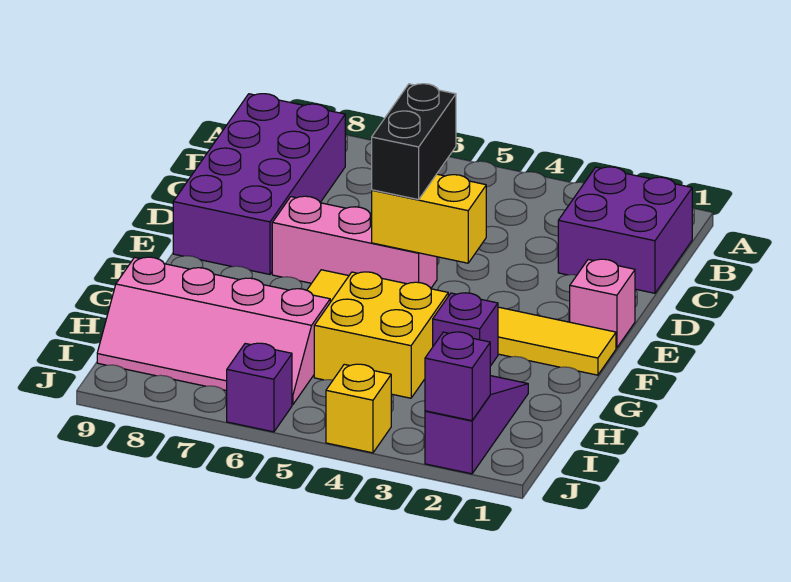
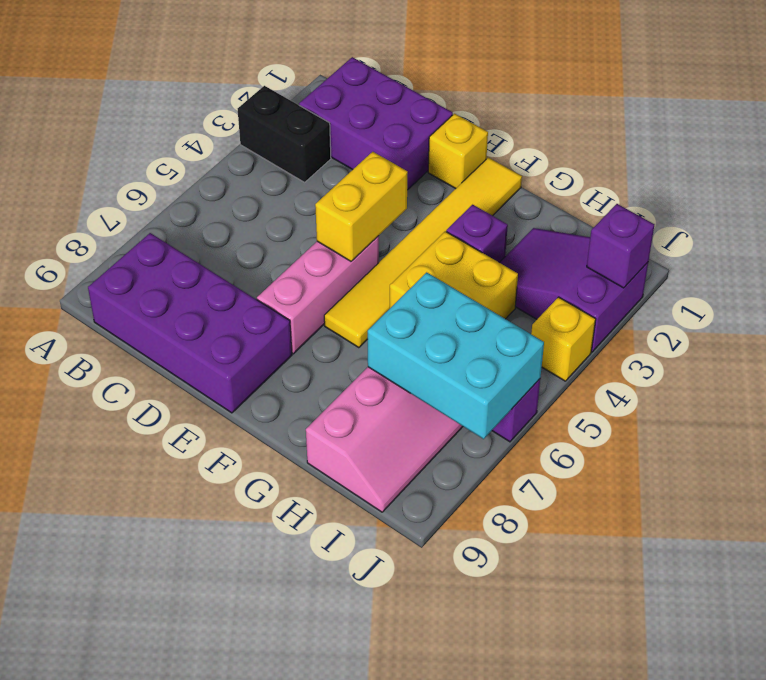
purple 2x2 brick [558,167,692,293] -> purple 2x3 brick [299,57,453,190]
black 1x2 brick [372,84,456,200] -> black 1x2 brick moved to [238,86,331,182]
pink 1x1 brick [570,259,635,348] -> yellow 1x1 brick [428,114,488,189]
purple 1x3 slope [425,376,528,474] -> purple 2x3 slope [499,228,648,352]
none -> cyan 2x3 brick [368,272,544,439]

